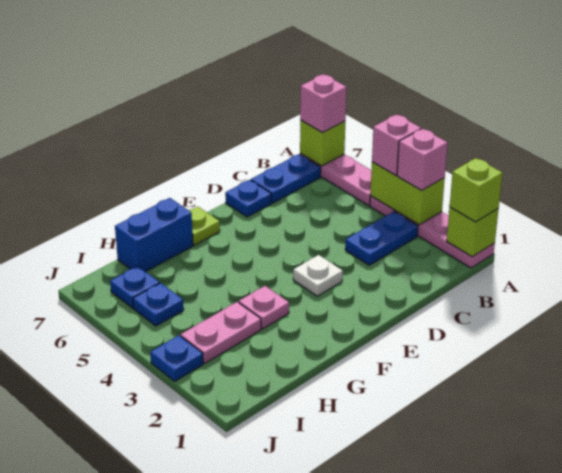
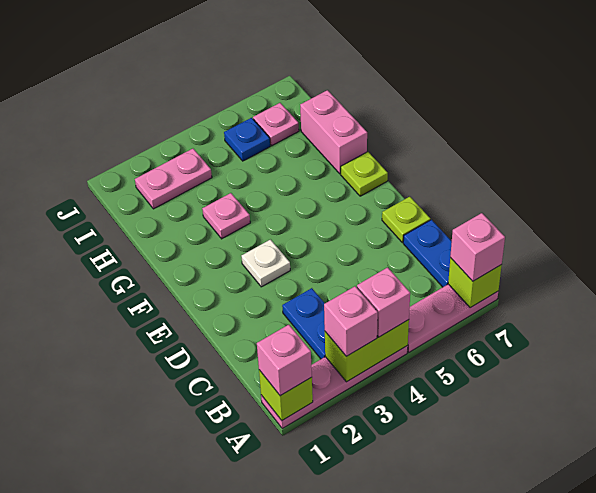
lime 1x1 brick [450,158,502,222] -> pink 1x1 brick [257,325,312,396]
blue 1x1 plate [225,180,271,217] -> lime 1x1 plate [382,197,430,243]
blue 1x2 brick [115,198,193,272] -> pink 1x2 brick [300,90,367,174]
pink 1x2 plate [181,302,261,363] -> pink 1x2 plate turned to [135,149,212,209]
blue 1x1 plate [110,266,160,308] -> pink 1x1 plate [253,103,299,146]
blue 1x1 plate [150,335,203,381] -> none

